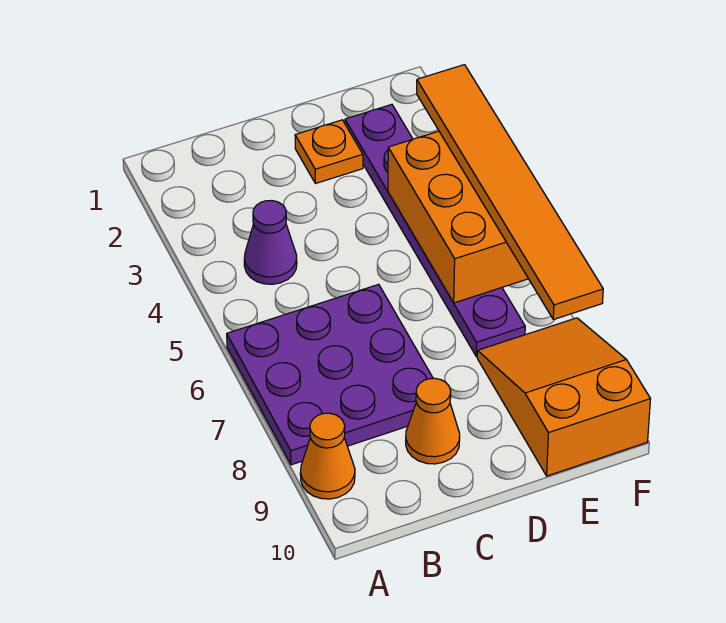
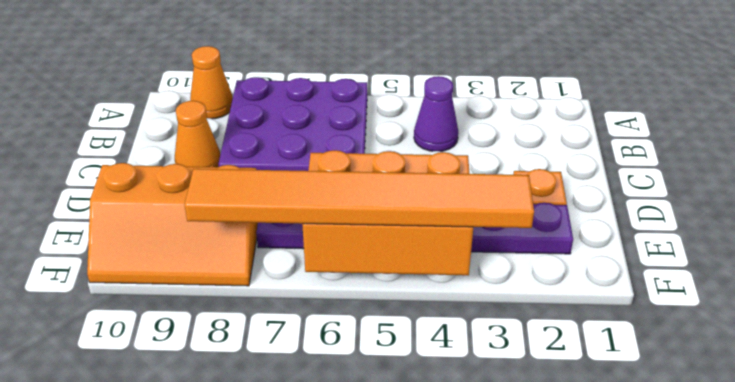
orange 2x3 slope [477,318,650,476] -> orange 2x3 slope turned to [87,163,258,286]

